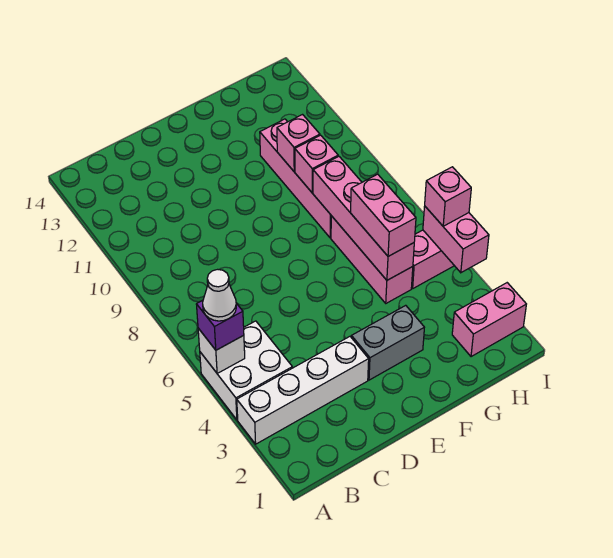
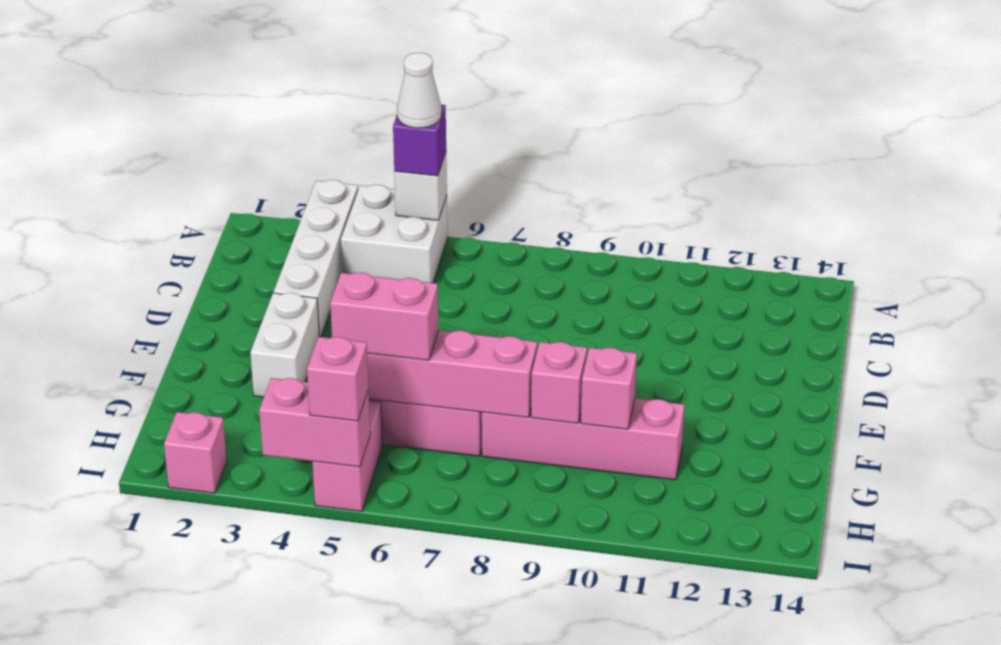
grey 1x2 brick [351,305,424,380] -> white 1x2 brick [250,293,319,397]
pink 1x2 brick [452,283,526,357] -> pink 1x1 brick [164,412,227,493]

